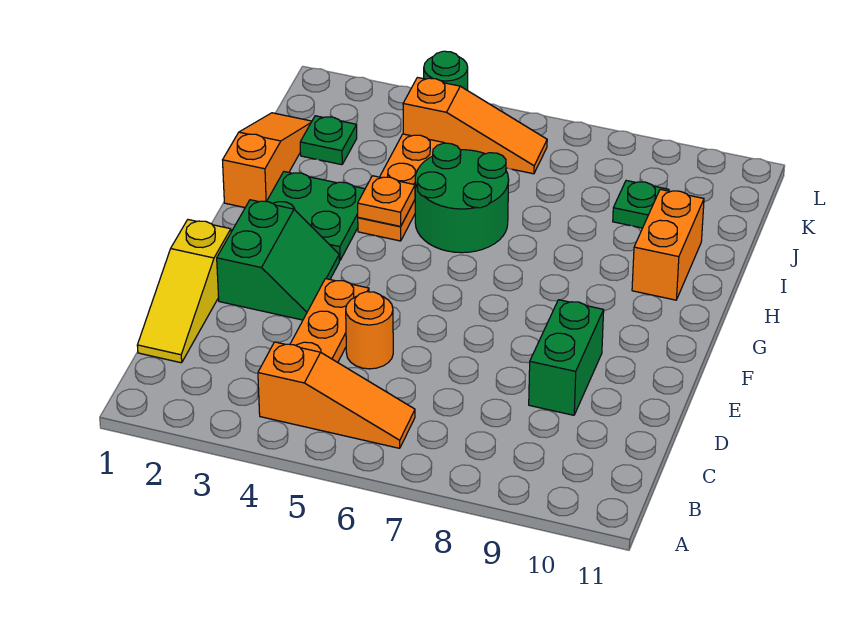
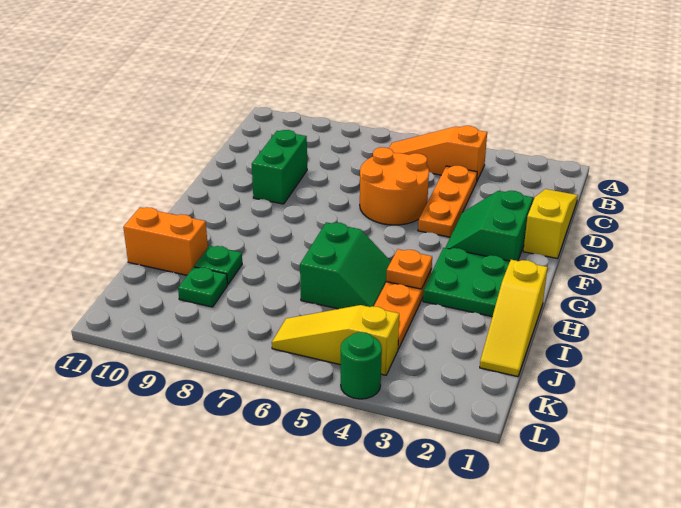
orange 1x1 round brick [346,292,393,369] -> orange 2x2 round brick [360,147,429,225]
orange 1x3 slope [223,113,312,207] -> yellow 1x3 slope [480,260,548,377]
green 2x2 round brick [415,143,509,253] -> green 2x2 slope [300,222,391,309]
orange 1x2 brick [632,189,704,300] -> orange 1x2 brick turned to [123,207,208,275]
green 1x1 plate [300,116,357,165] -> green 1x1 plate moved to [194,246,242,284]
orange 1x3 slope [403,78,547,174] -> yellow 1x3 slope [272,305,399,375]

